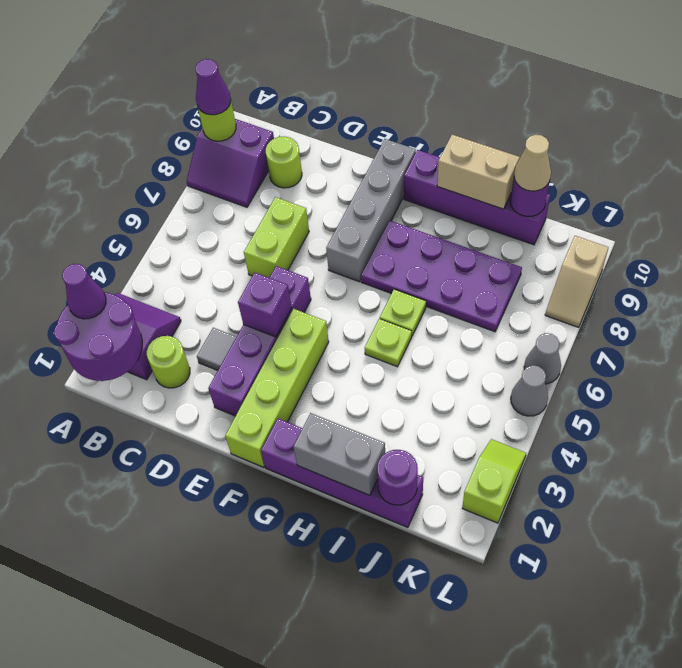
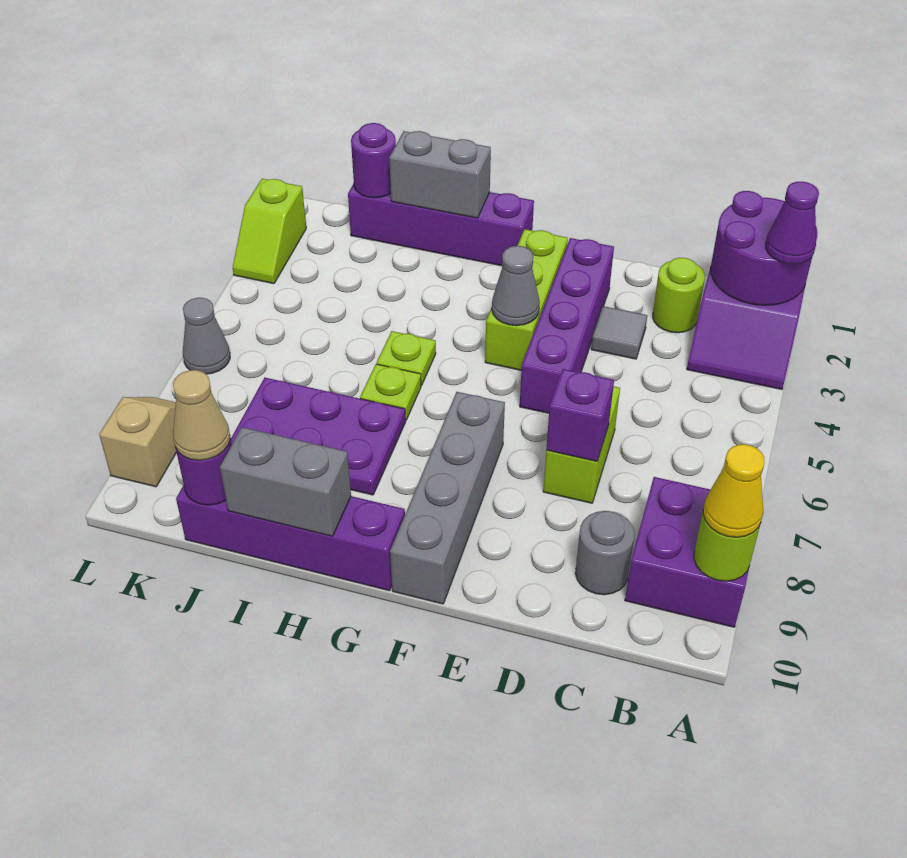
purple 2x2 slope [187,119,274,207] -> purple 2x2 brick [625,477,749,627]
purple 1x1 cone [196,59,231,115] -> yellow 1x1 cone [703,444,765,537]
lime 1x1 round brick [266,136,302,188] -> grey 1x1 round brick [575,511,634,595]
purple 1x1 brick [238,273,292,337] -> purple 1x1 brick moved to [546,369,614,461]
lime 1x4 brick [225,309,329,467] -> lime 1x3 brick [485,229,568,370]
purple 2x4 plate [361,220,522,332] -> purple 2x3 plate [231,378,406,495]
tan 1x2 brick [437,135,520,209] -> grey 1x2 brick [220,427,351,536]
grey 1x1 cone [511,365,548,416] -> grey 1x1 cone moved to [492,246,540,326]

